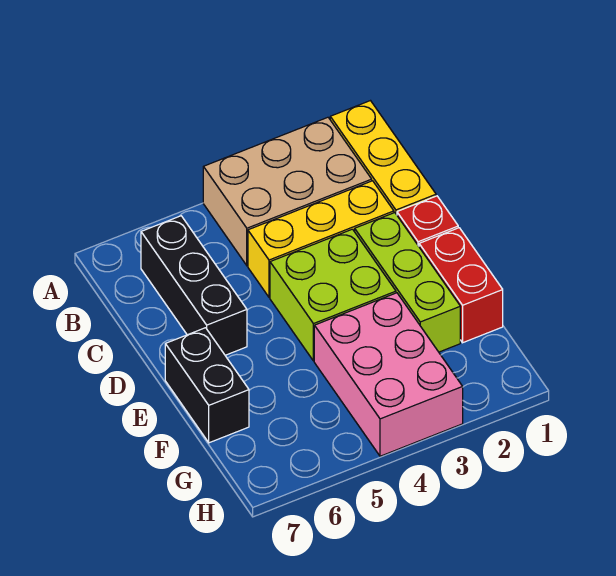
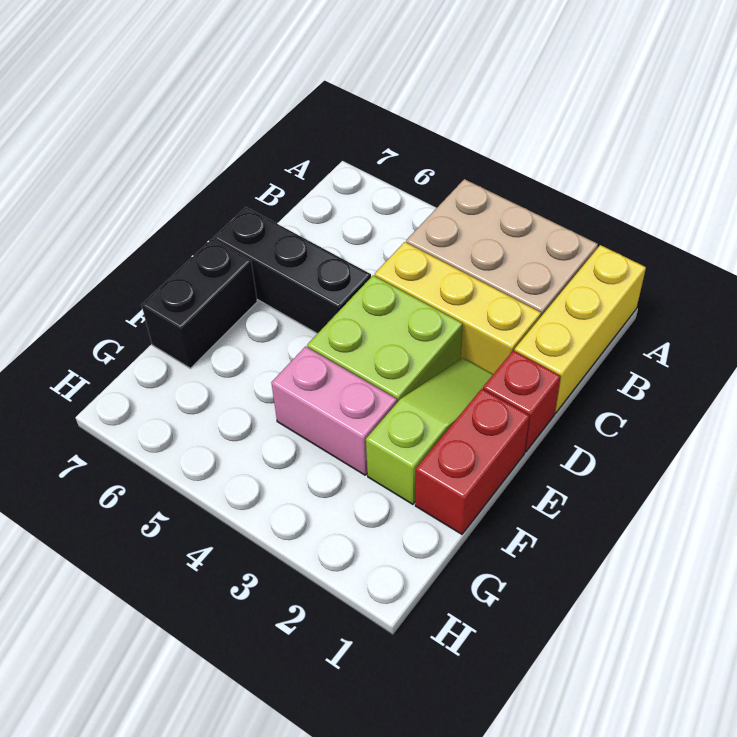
black 1x3 brick [141,216,247,355] -> black 1x3 brick turned to [214,207,371,334]
lime 1x3 brick [355,213,460,352] -> lime 1x3 slope [366,358,493,504]
pink 2x3 brick [314,293,463,456] -> pink 1x2 brick [271,346,397,475]

